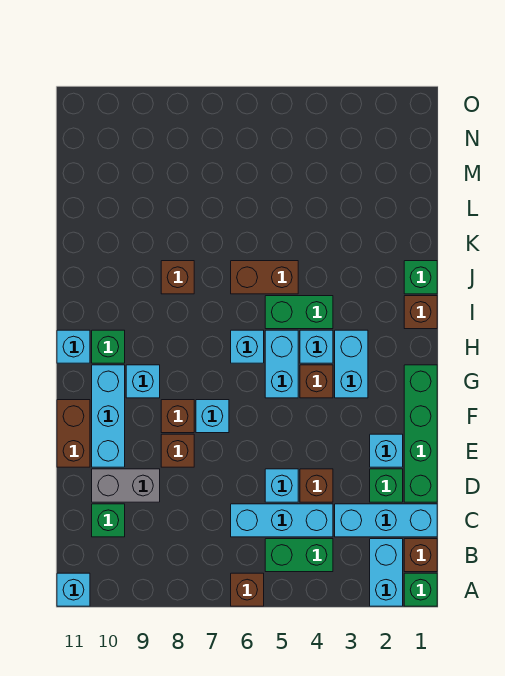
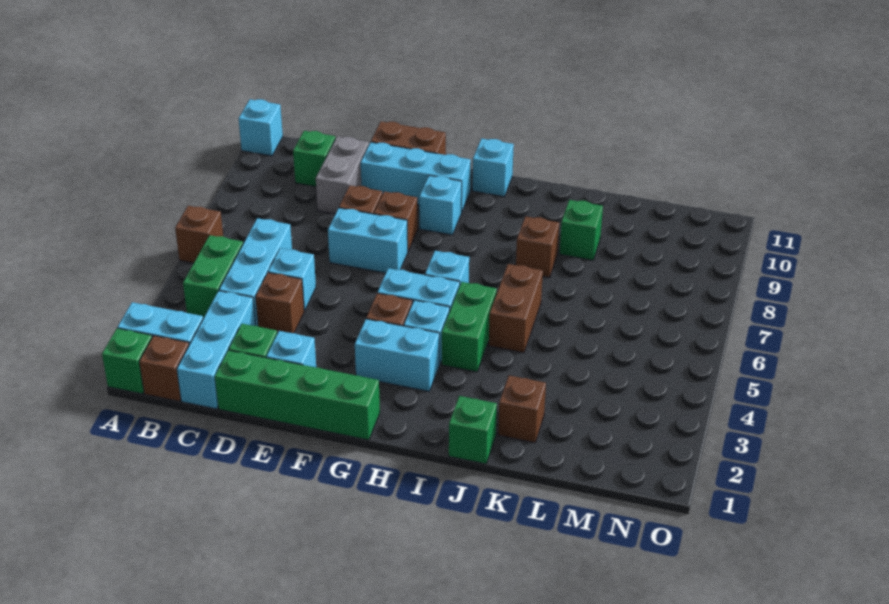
cyan 1x1 brick [196,400,229,433] -> cyan 1x2 brick [328,208,408,273]
green 1x1 brick [92,330,125,363] -> green 1x1 brick moved to [560,200,603,260]
brown 1x1 brick [404,296,437,329] -> brown 1x1 brick moved to [498,376,546,443]

